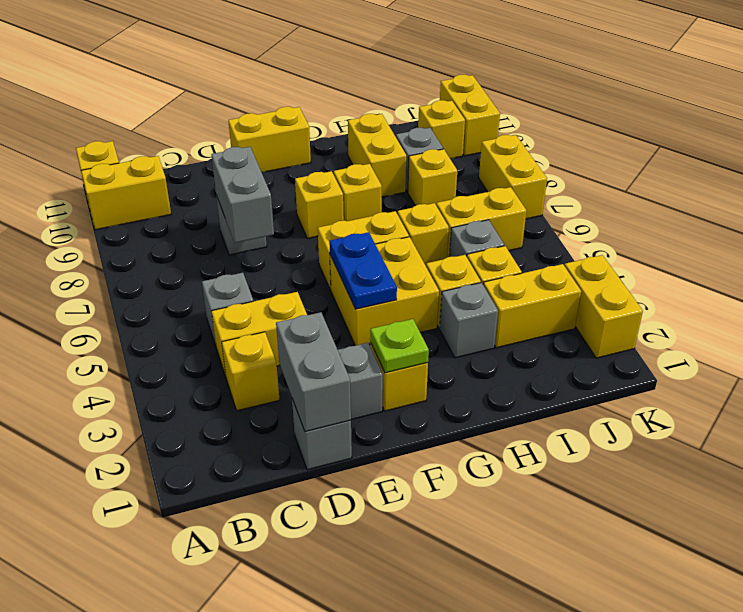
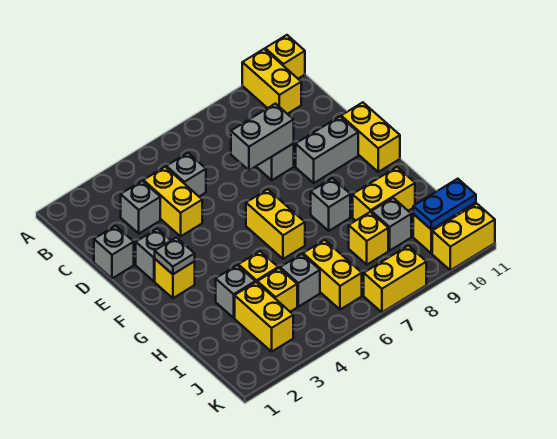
yellow 1x1 brick [222,332,280,411] -> grey 1x1 brick [121,181,160,233]
grey 1x2 brick [276,312,351,432] -> grey 1x2 brick moved to [296,117,358,183]
lime 1x1 plate [370,319,429,373] -> grey 1x1 plate [155,237,195,274]
yellow 2x2 brick [330,237,439,346] -> none
blue 1x2 plate [329,232,397,309] -> blue 1x2 plate moved to [413,179,476,230]
yellow 1x1 brick [295,171,344,238] -> none
yellow 1x1 brick [334,164,382,221] -> grey 1x1 brick [311,178,350,231]
yellow 1x1 brick [398,203,449,266] -> none
yellow 1x2 brick [565,255,643,358] -> none

